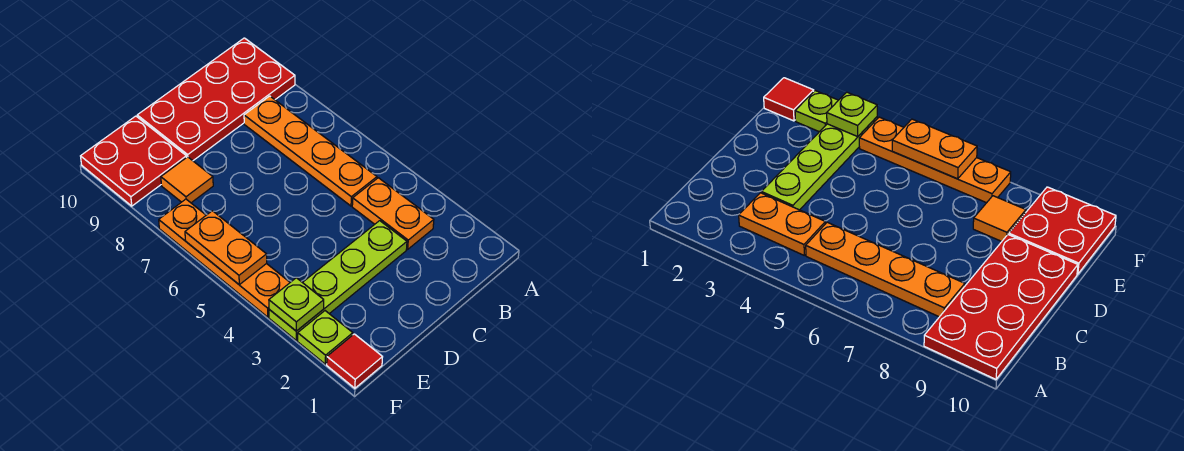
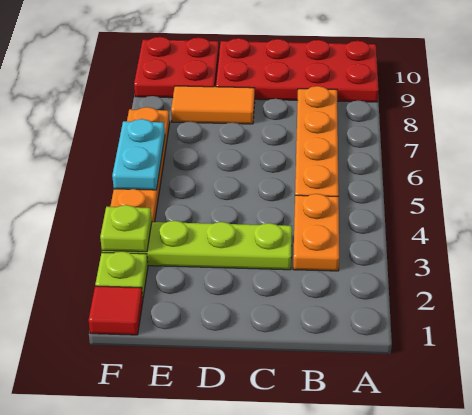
orange 1x1 tile [161,157,213,203] -> orange 1x2 tile [171,86,255,124]
orange 1x2 plate [185,211,267,285] -> cyan 1x2 plate [112,119,165,190]

